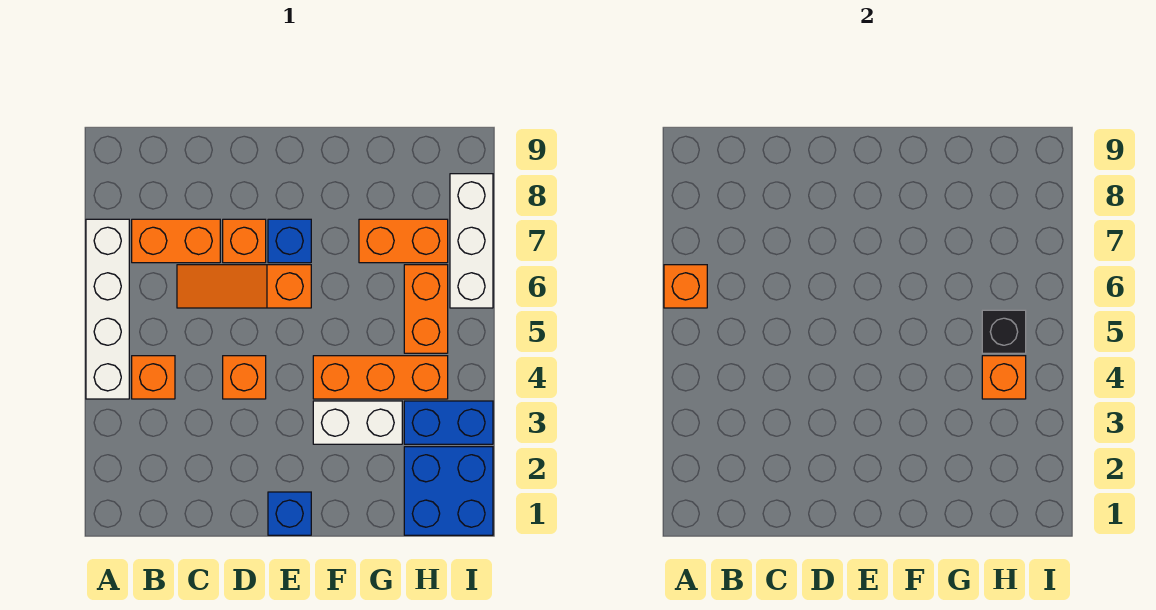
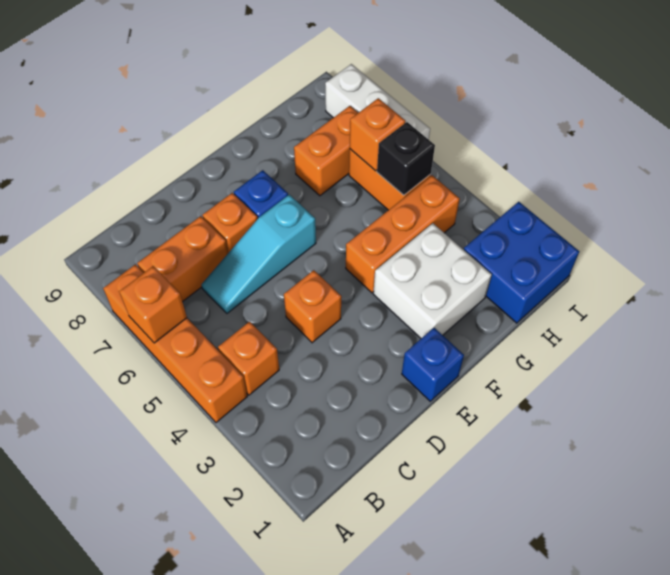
white 1x4 brick [86,219,129,399] -> orange 1x4 brick [103,264,247,423]
orange 1x3 slope [177,265,311,308] -> cyan 1x3 slope [201,195,316,313]
white 1x2 brick [313,401,402,444] -> white 2x2 brick [373,223,492,338]
blue 1x2 brick [404,401,493,444] -> none
orange 1x1 brick [982,356,1026,399] -> orange 1x1 brick moved to [350,98,406,171]

